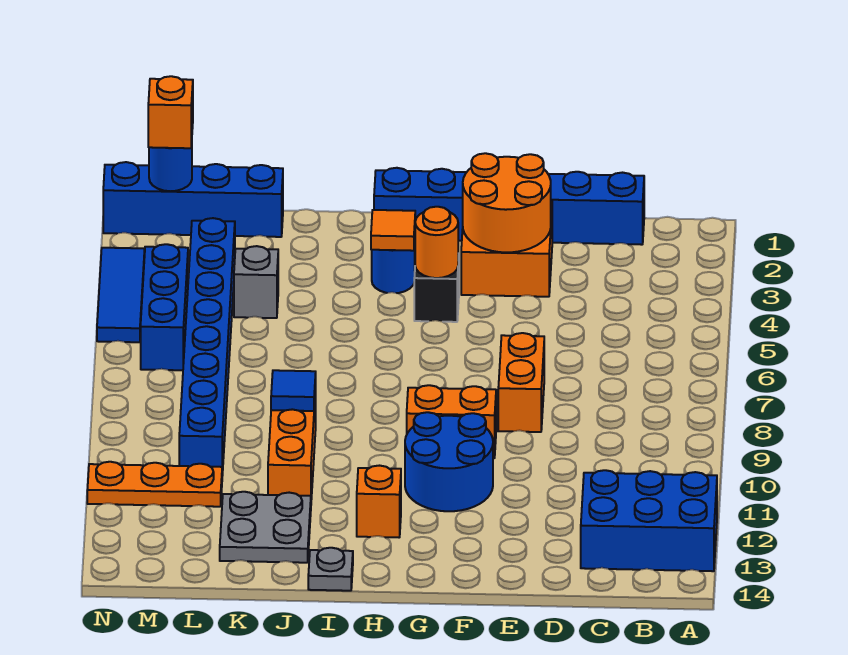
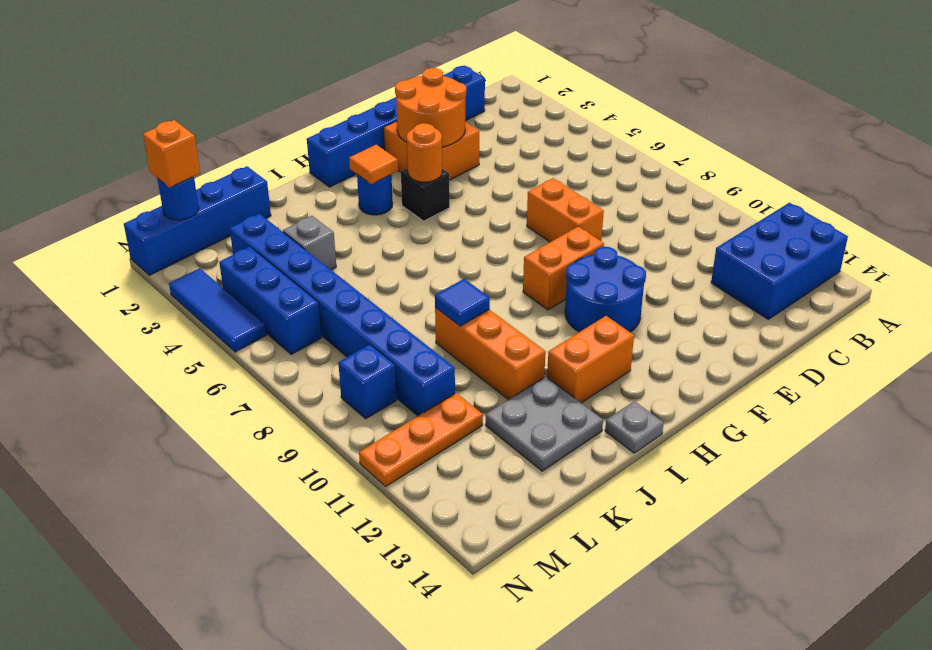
orange 1x1 brick [357,466,401,537] -> orange 1x2 brick [547,316,634,403]
none -> blue 1x1 brick [338,344,397,419]

